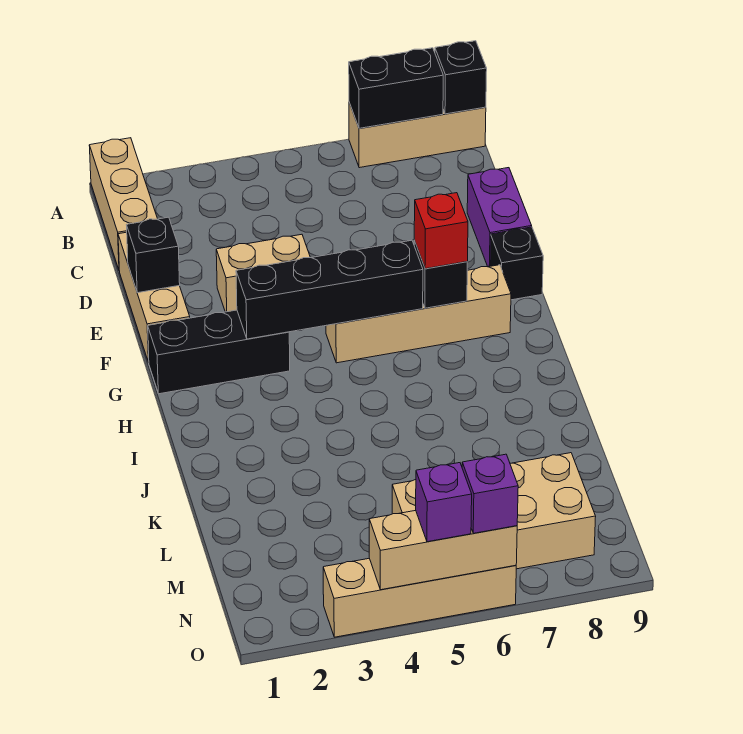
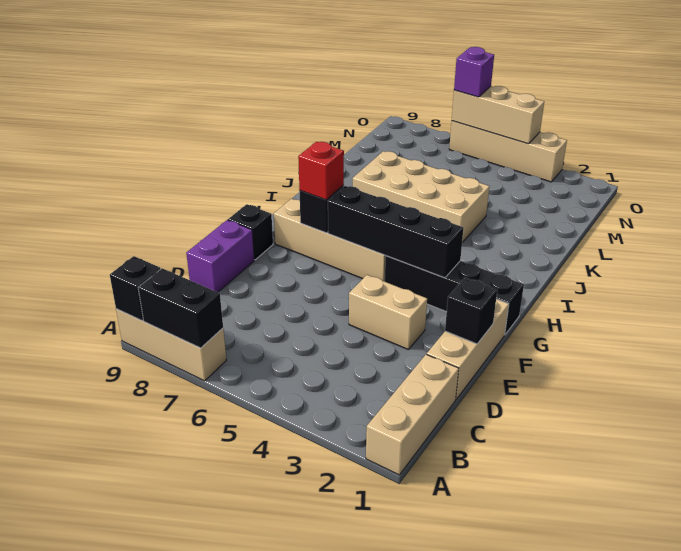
black 1x3 brick [148,310,290,394] -> black 1x4 brick [385,256,524,334]
tan 2x4 brick [392,453,596,569] -> tan 2x4 brick moved to [353,151,489,243]
purple 1x1 brick [416,463,472,542] -> none

